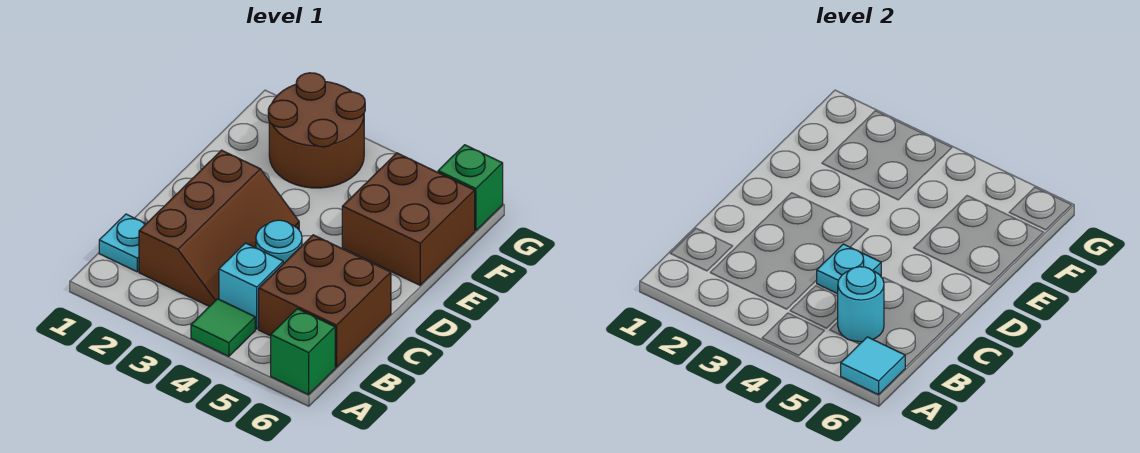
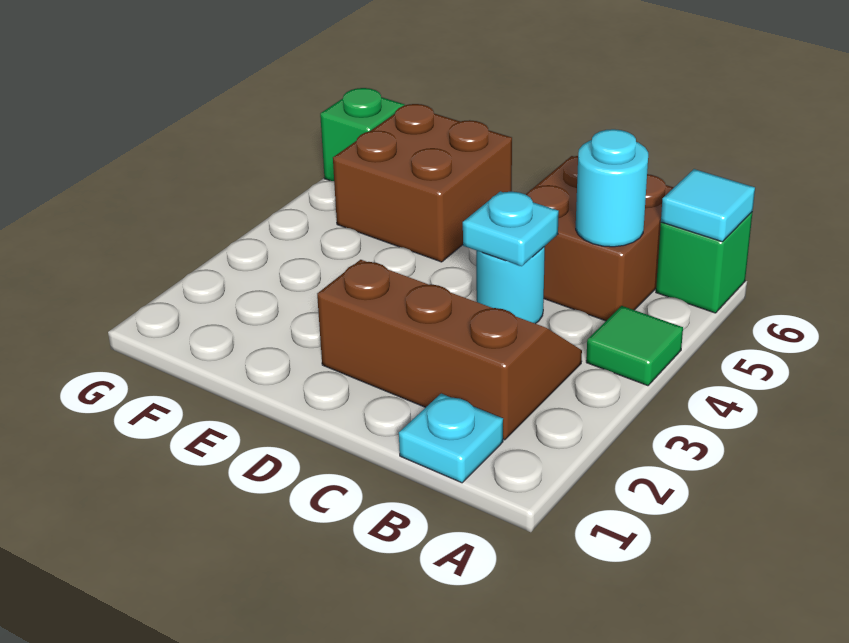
cyan 1x1 brick [219,243,283,329] -> none
brown 2x2 round brick [268,73,365,188] -> none

